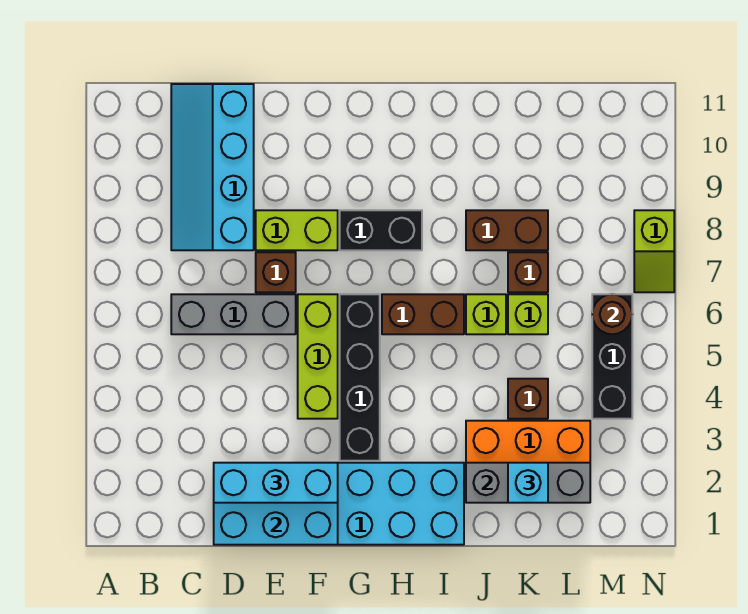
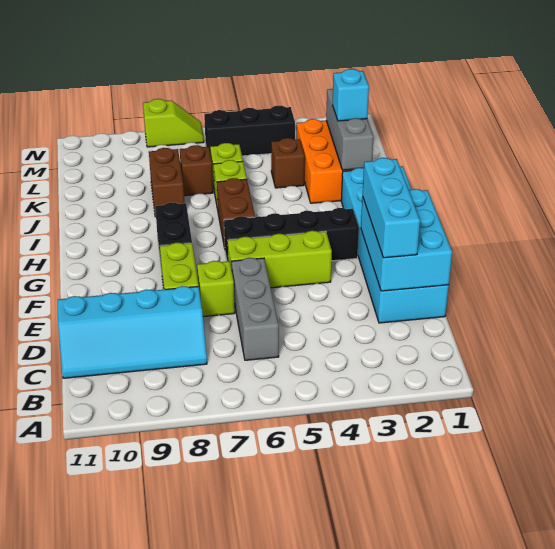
brown 1x1 brick [256,252,296,292] -> lime 1x1 brick [197,261,235,317]
brown 1x1 round brick [592,294,632,334] -> none

